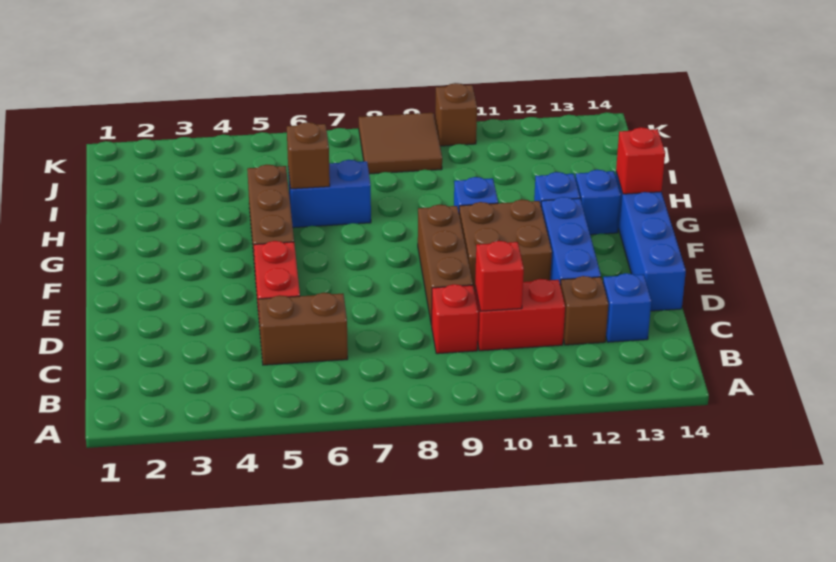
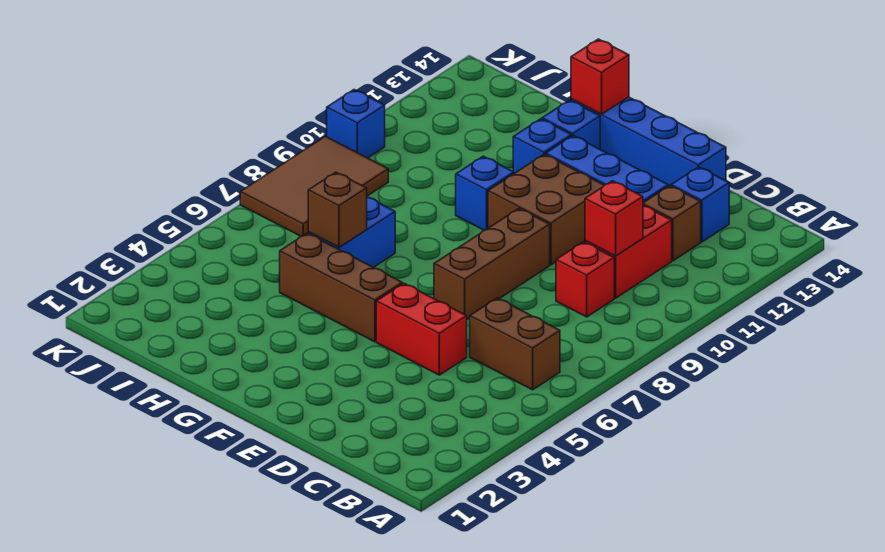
brown 1x2 brick [259,293,348,365] -> brown 1x2 brick turned to [470,298,560,390]
brown 1x3 brick [418,205,473,325] -> brown 1x3 brick turned to [434,208,550,319]
brown 2x2 tile [359,113,442,174] -> brown 2x3 tile [240,136,388,236]
brown 1x1 brick [435,83,477,146] -> blue 1x1 brick [327,90,385,158]

